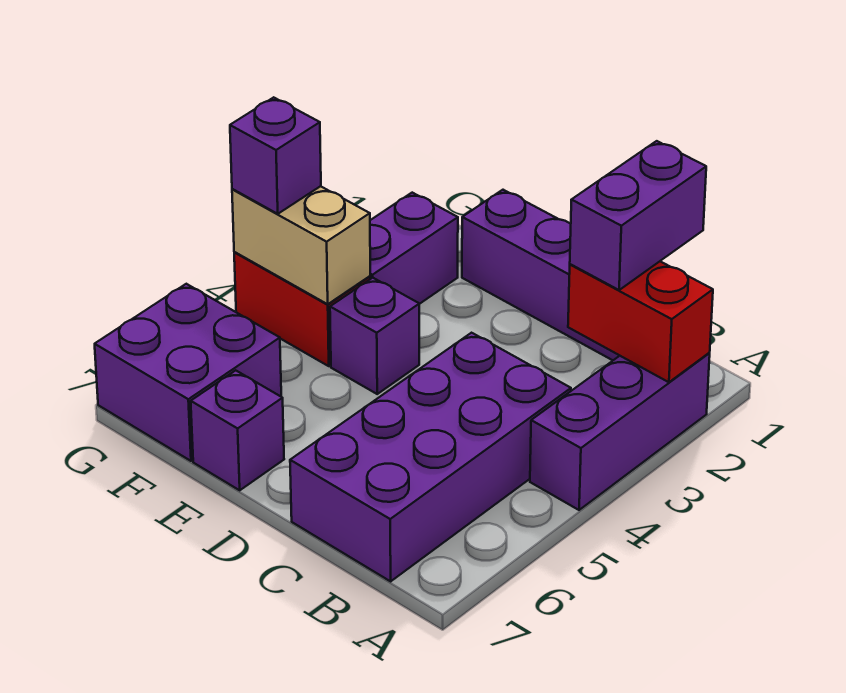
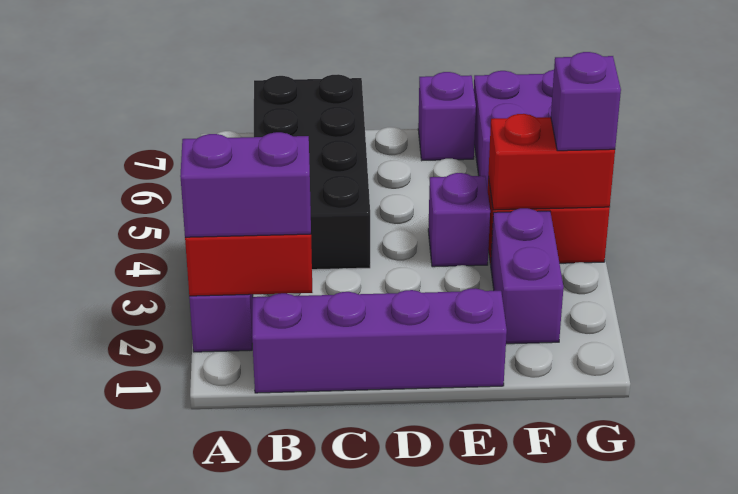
purple 1x2 brick [570,141,706,290] -> purple 1x2 brick turned to [180,132,311,237]
purple 2x4 brick [290,333,571,581] -> black 2x4 brick [254,74,370,270]
tan 1x2 brick [232,186,370,304] -> red 1x2 brick [488,114,615,210]

